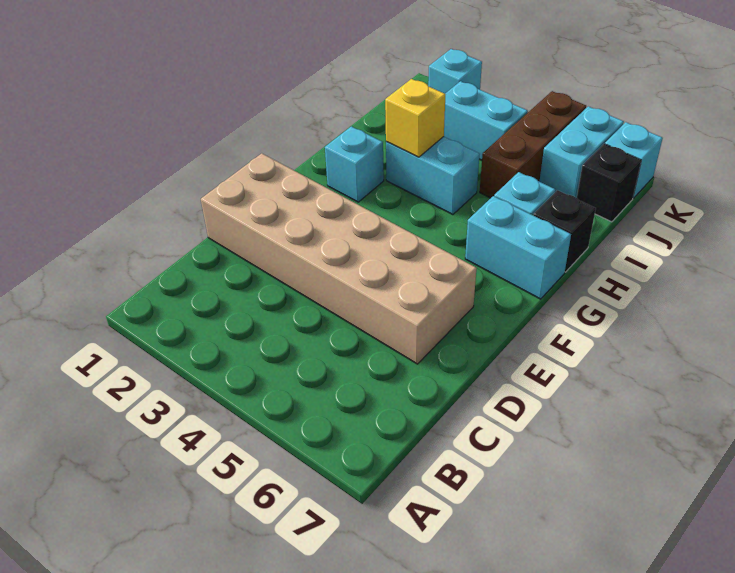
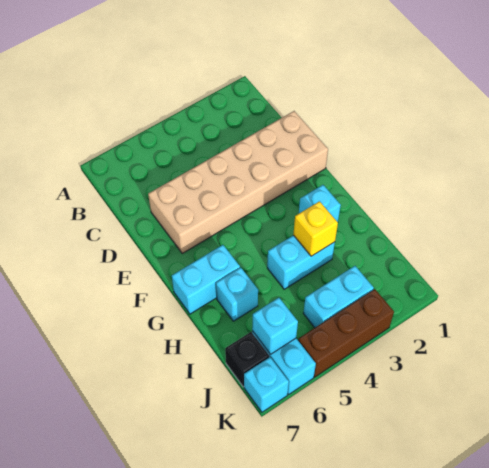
black 1x1 brick [533,190,596,272] -> none
brown 1x3 brick [480,91,586,198] -> brown 1x3 brick turned to [298,289,394,377]
cyan 1x1 brick [428,49,482,94] -> cyan 1x1 brick moved to [252,298,298,354]

